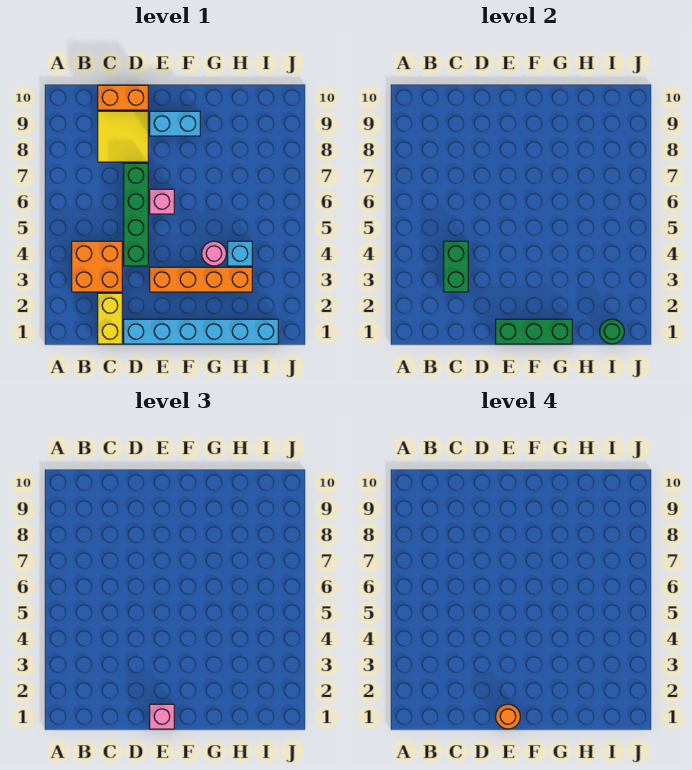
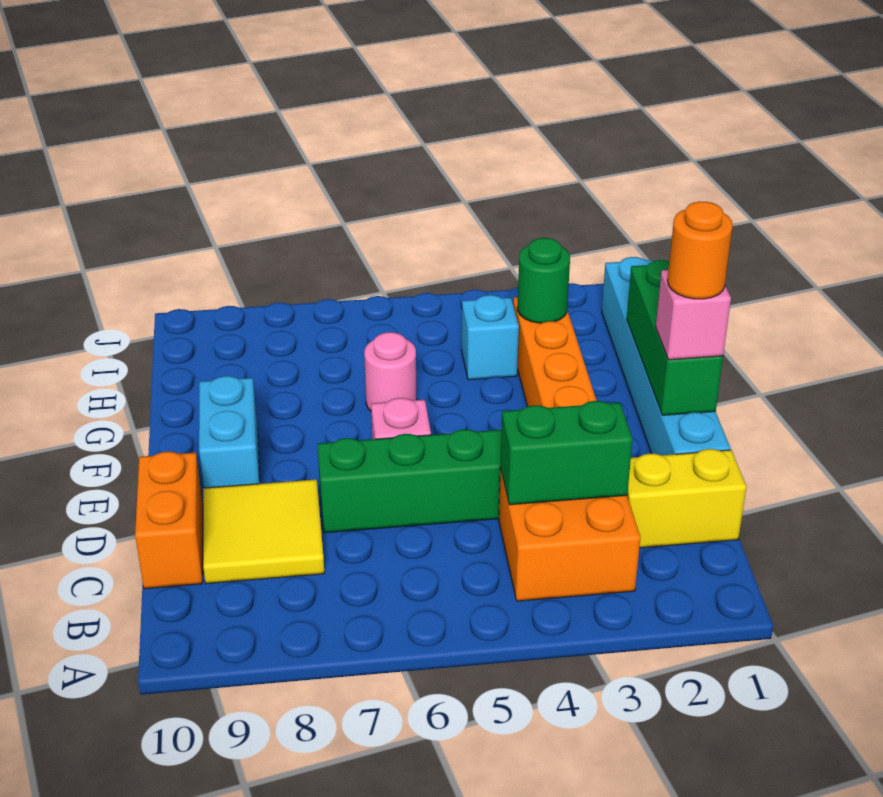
pink 1x1 round brick [202,241,226,266] -> pink 1x1 round brick moved to [364,332,417,411]
green 1x1 round brick [600,319,624,344] -> green 1x1 round brick moved to [517,238,570,323]

